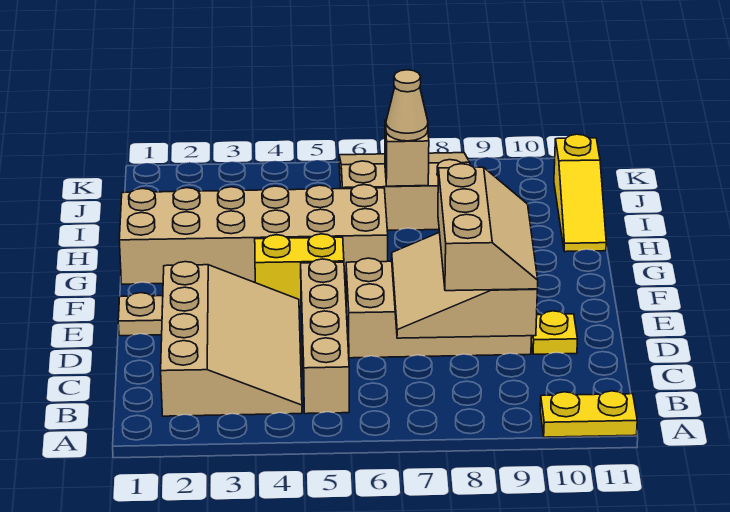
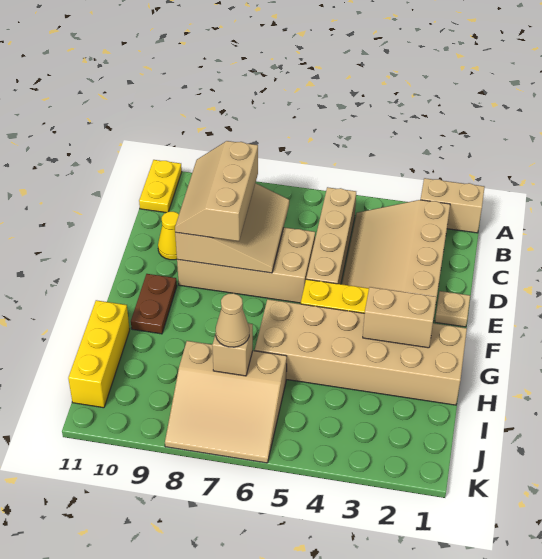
none -> tan 1x2 brick [421,178,485,233]
yellow 1x2 plate [540,391,637,437] -> yellow 1x2 plate turned to [139,160,182,213]
yellow 1x1 plate [531,311,578,354] -> yellow 1x1 cone [158,212,179,260]
none -> brown 1x2 plate [131,274,177,334]
none -> tan 1x2 brick [363,287,437,348]
yellow 1x3 slope [554,134,606,252] -> yellow 1x3 brick [68,300,130,408]

